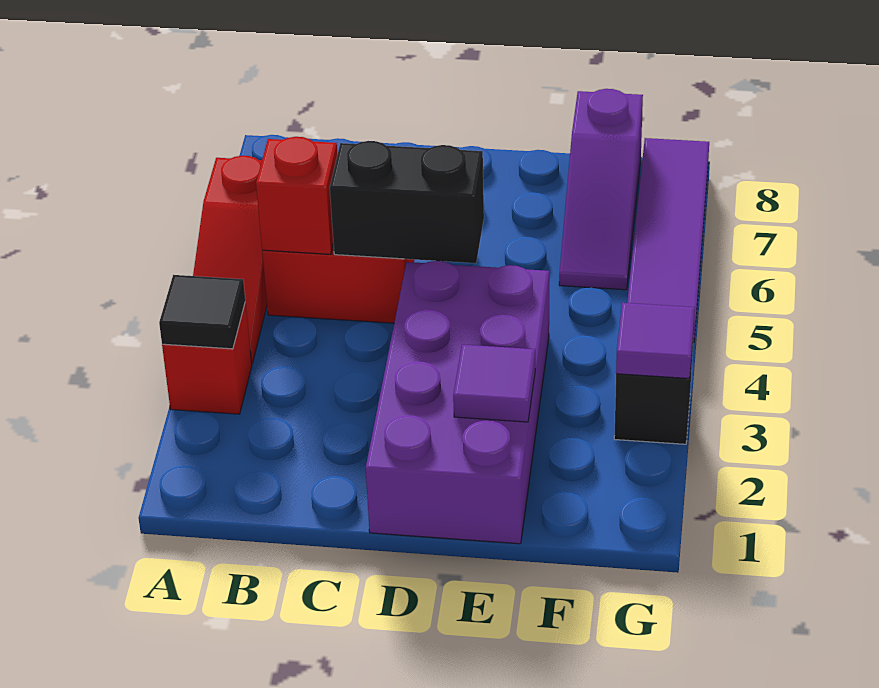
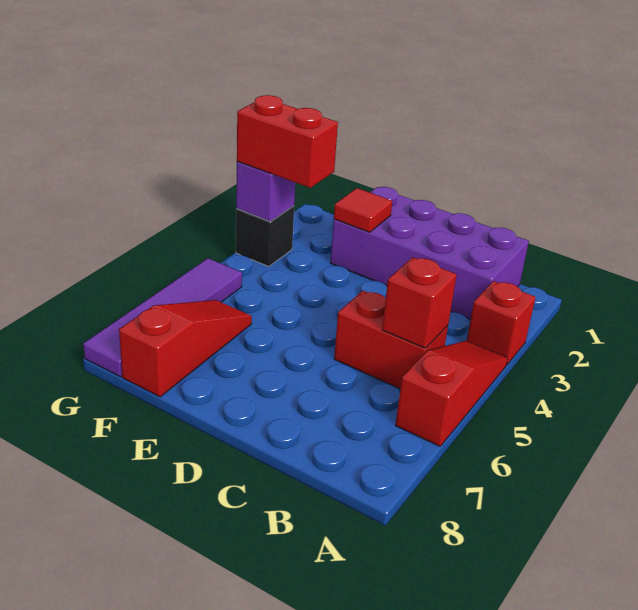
black 1x1 tile [159,275,245,349] -> none
black 1x2 brick [330,141,484,263] -> none
purple 2x4 brick [366,261,549,544] -> purple 2x4 brick turned to [330,187,529,319]
purple 1x1 tile [453,345,535,422] -> red 1x1 tile [334,188,392,232]
none -> red 1x2 brick [237,95,338,188]
purple 1x3 slope [559,89,643,290] -> red 1x3 slope [119,300,252,397]
purple 1x1 tile [616,303,695,379] -> purple 1x1 brick [236,161,295,222]

